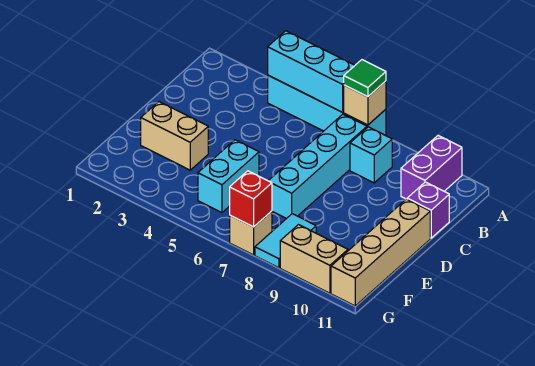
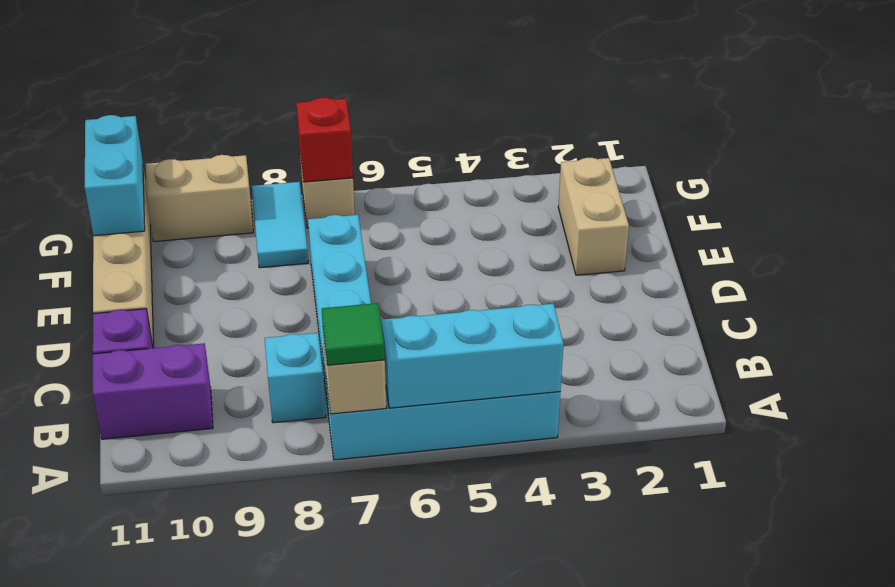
purple 1x2 brick [401,136,462,199] -> purple 1x2 brick turned to [93,343,213,439]
tan 1x2 brick [141,102,208,170] -> tan 1x2 brick turned to [558,158,629,275]
cyan 1x2 brick [198,140,259,213] -> cyan 1x2 brick moved to [85,115,145,236]

